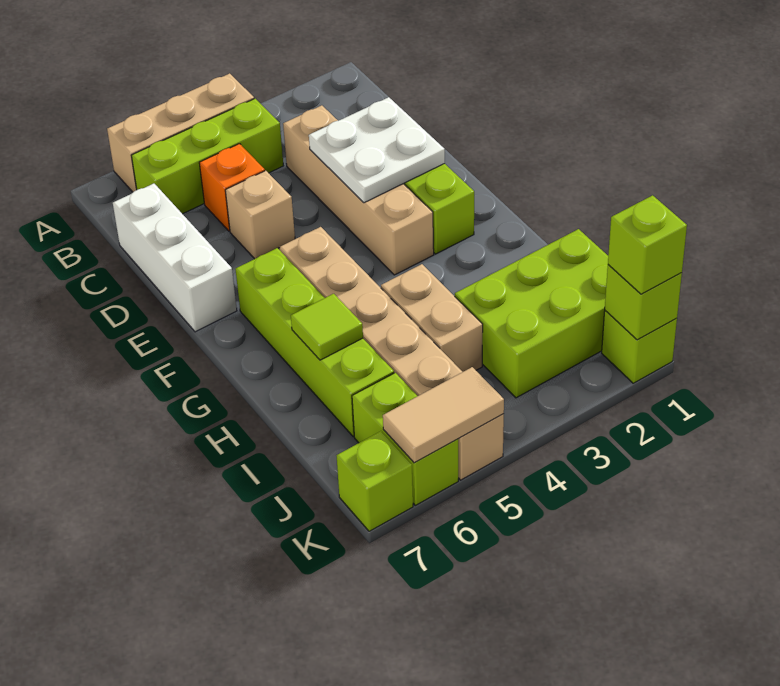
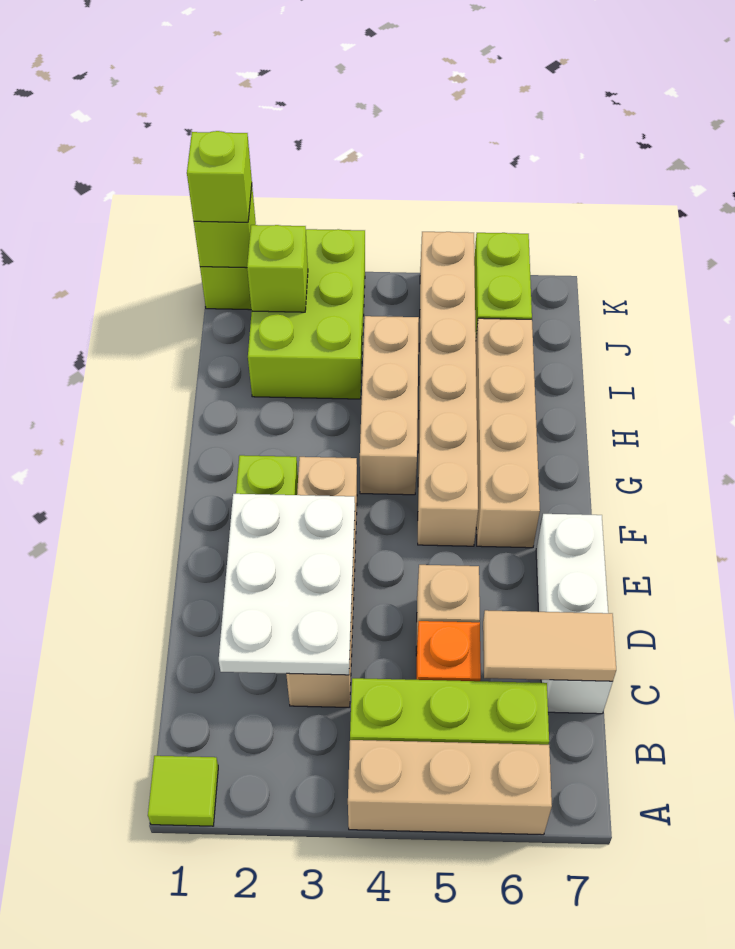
white 2x2 plate [309,97,445,203] -> white 2x3 plate [219,494,355,675]
lime 1x4 brick [236,248,394,436] -> tan 1x4 brick [476,318,540,548]
tan 1x2 brick [381,264,483,372] -> tan 1x3 brick [360,316,419,495]
lime 1x1 tile [291,294,363,360] -> lime 1x1 tile moved to [148,756,218,826]
lime 2x3 brick [455,229,608,398] -> lime 2x3 brick turned to [248,229,365,399]
tan 1x2 tile [383,367,504,463] -> tan 1x2 tile moved to [483,610,616,682]
lime 1x1 brick [337,431,413,531] -> lime 1x1 brick moved to [247,225,308,312]

